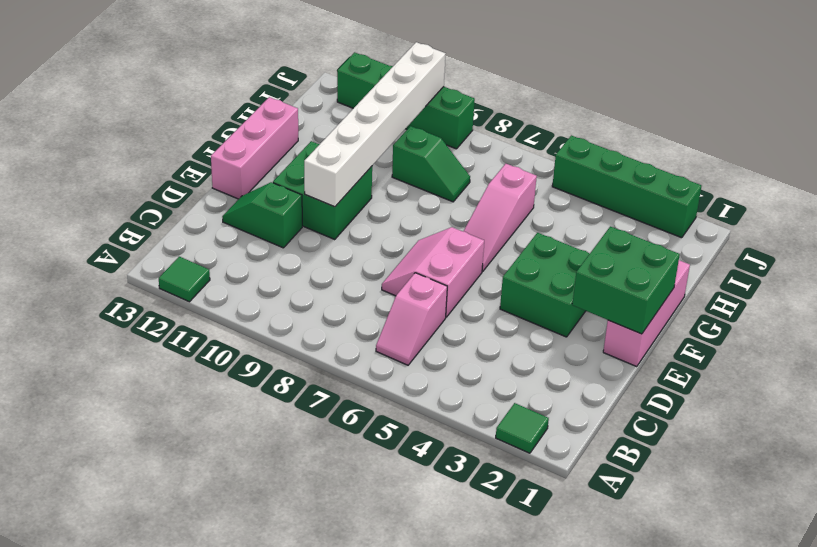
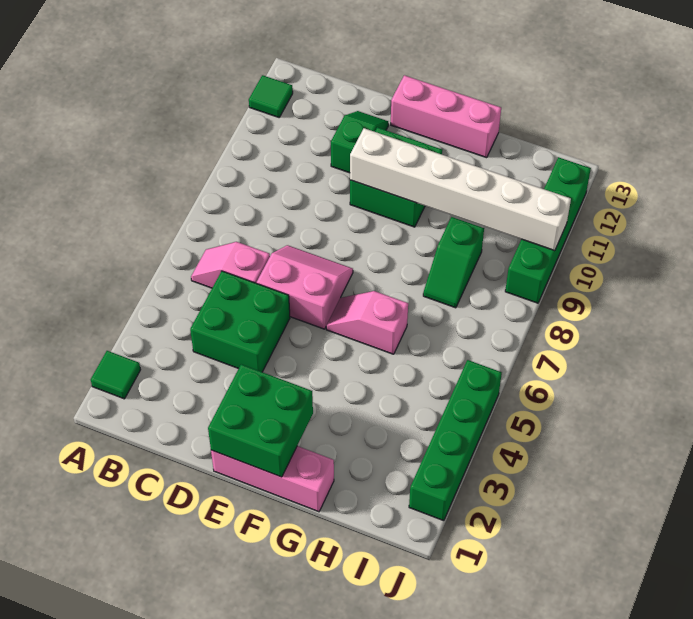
green 2x2 brick [500,233,589,337] -> green 2x2 brick moved to [190,271,290,372]
pink 1x3 slope [464,164,537,272] -> pink 1x2 slope [326,291,408,354]

